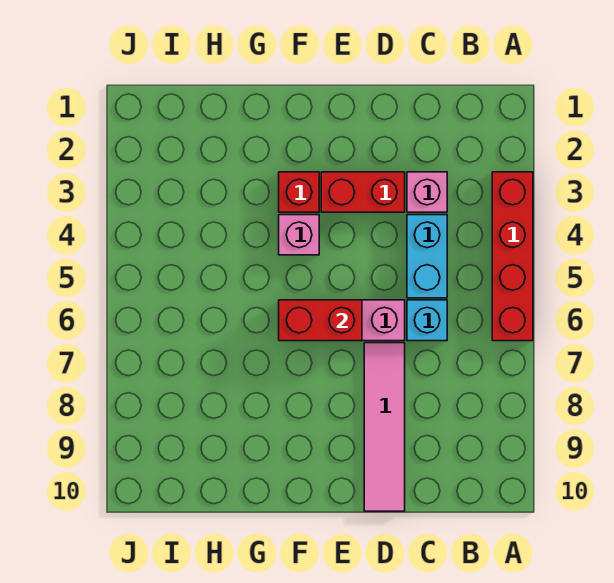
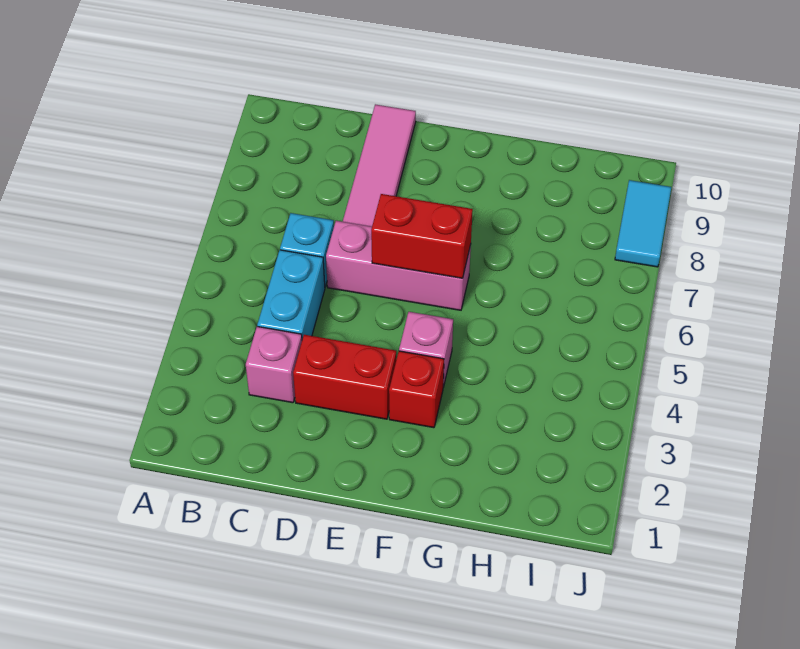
red 1x4 brick [492,172,533,341] -> none
none -> cyan 1x2 tile [615,180,671,267]

